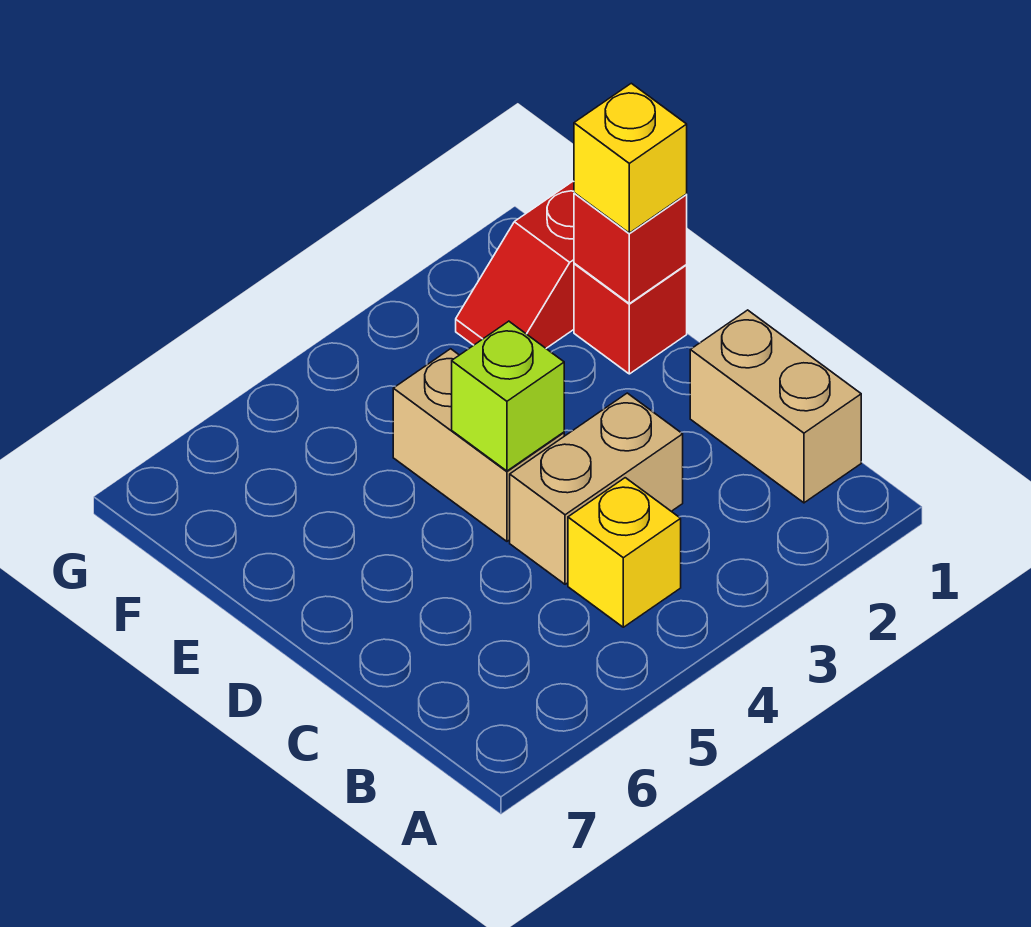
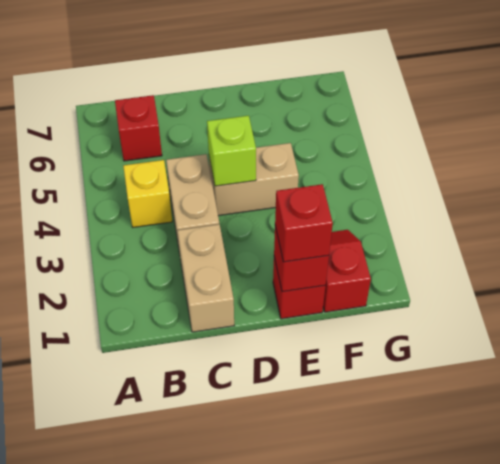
tan 1x2 brick [690,310,861,503] -> tan 1x2 brick turned to [177,224,234,332]
none -> red 1x1 brick [115,95,162,161]
yellow 1x1 brick [574,83,687,233] -> red 1x1 brick [275,184,333,262]

